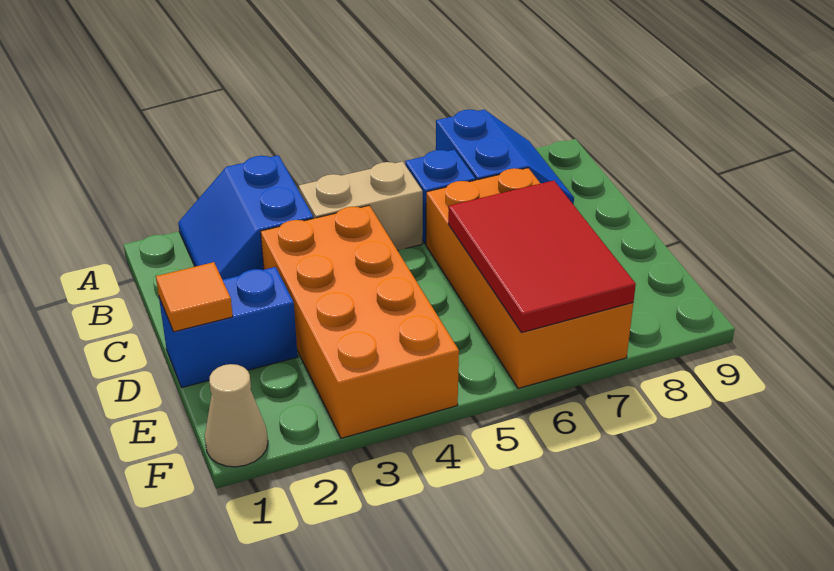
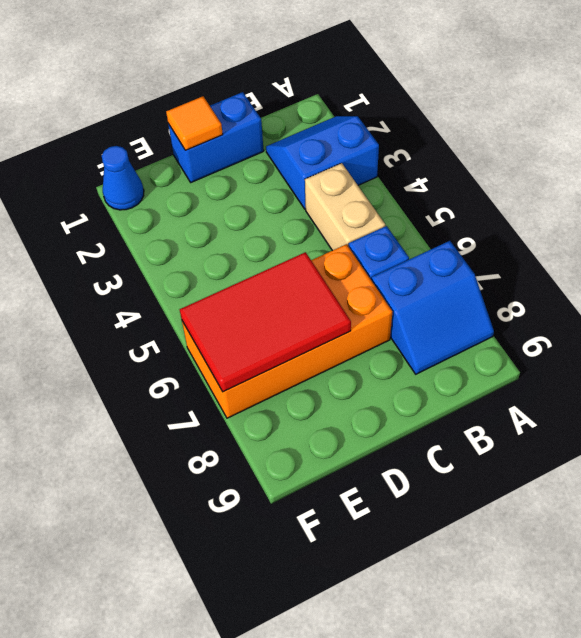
orange 2x4 brick [261,205,459,438] -> none
blue 1x2 brick [159,267,298,388] -> blue 1x2 brick turned to [168,92,264,182]
tan 1x1 cone [205,364,268,467] -> blue 1x1 cone [102,146,144,210]

